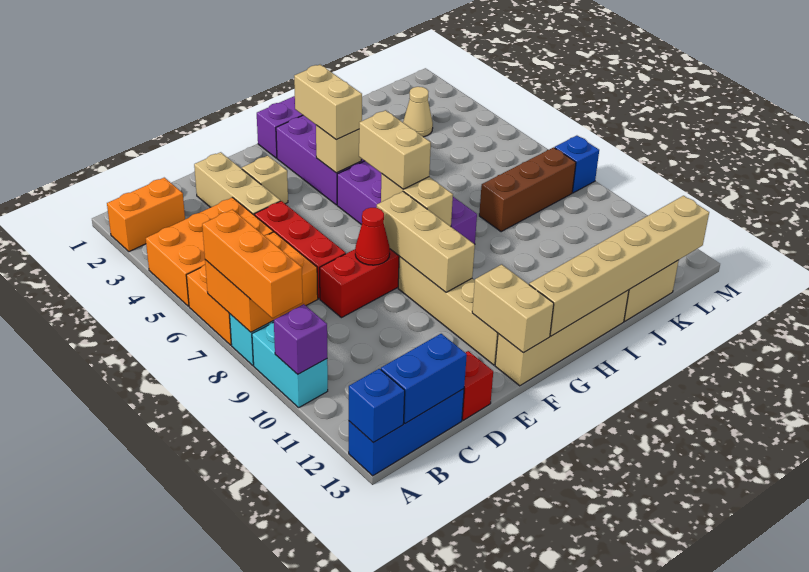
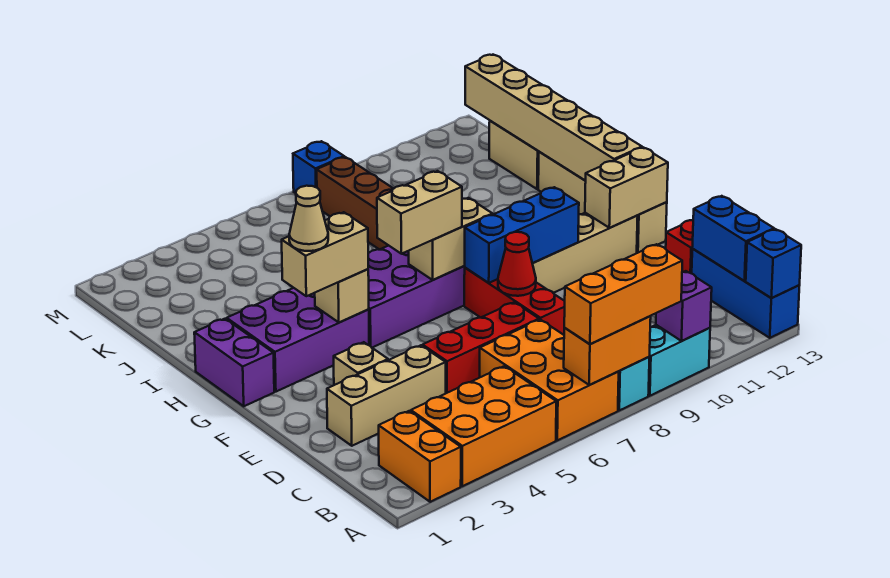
orange 2x3 brick [146,197,273,306] -> orange 2x3 brick turned to [411,366,556,486]
tan 1x3 brick [377,192,475,292] -> blue 1x3 brick [465,187,579,283]
tan 1x1 cone [403,87,433,137] -> tan 1x1 cone moved to [289,186,328,251]

